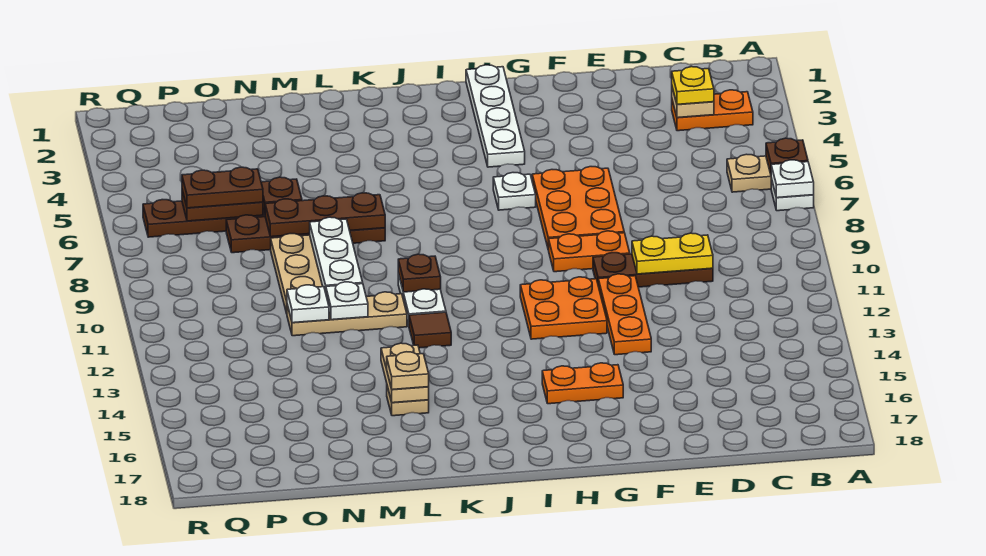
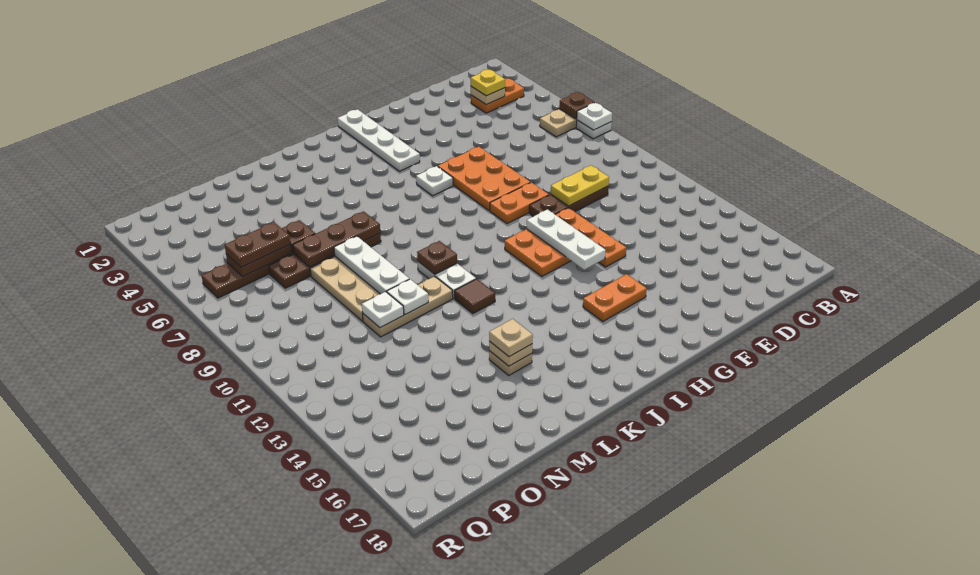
none -> white 1x3 plate [527,209,606,270]
tan 1x2 plate [381,343,429,403] -> tan 1x1 plate [489,341,532,366]

